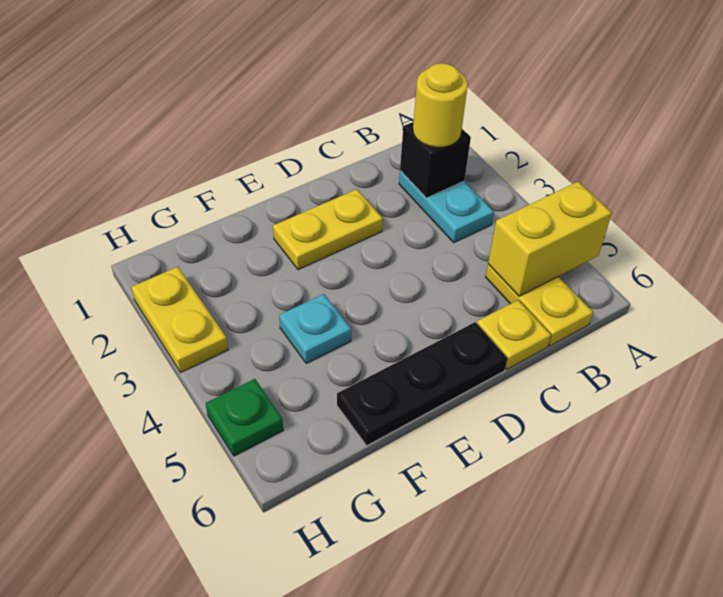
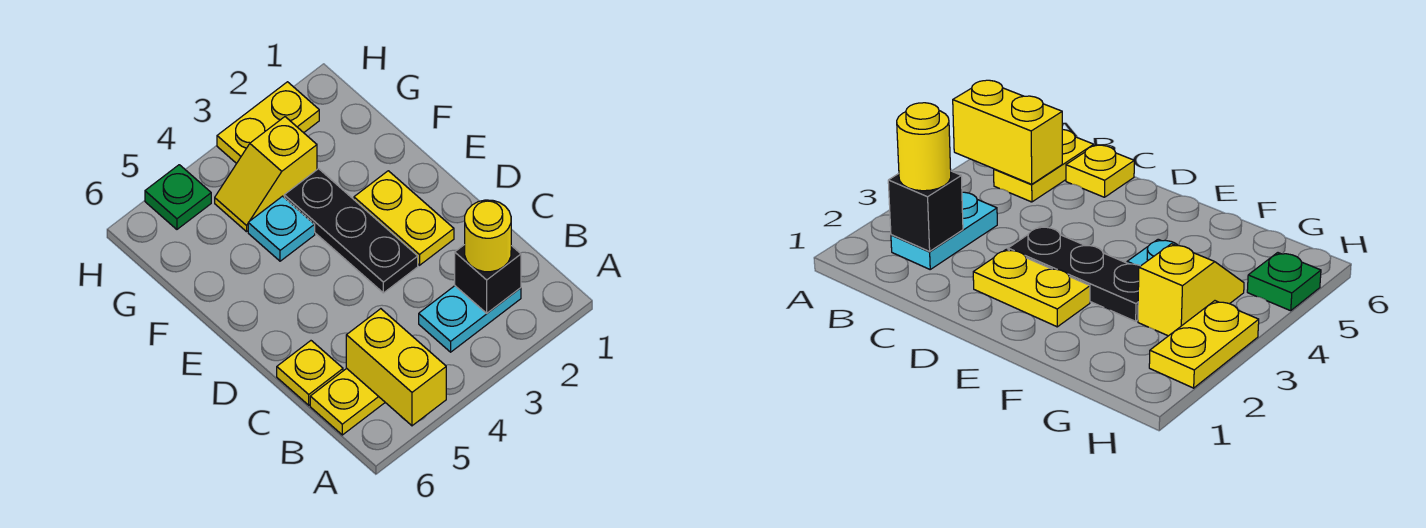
black 1x3 plate [337,322,507,446] -> black 1x3 plate moved to [284,169,418,293]
none -> yellow 1x2 slope [215,117,317,232]

